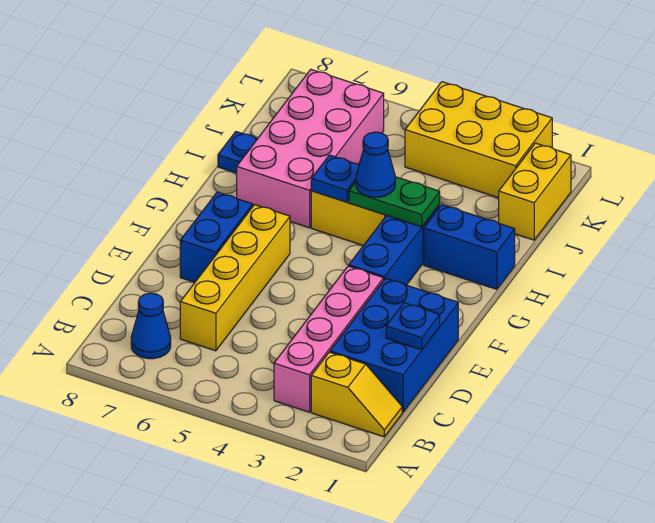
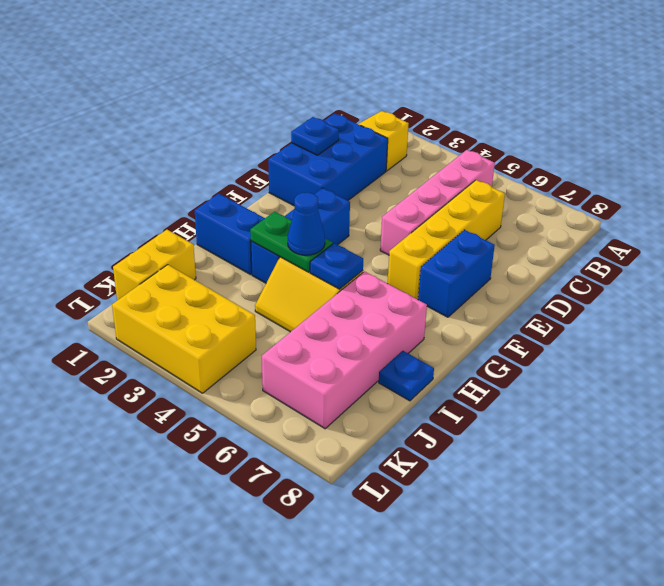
pink 1x4 brick [274,266,384,412] -> pink 1x4 brick moved to [380,150,495,255]
blue 1x1 cone [131,293,171,359] -> none

